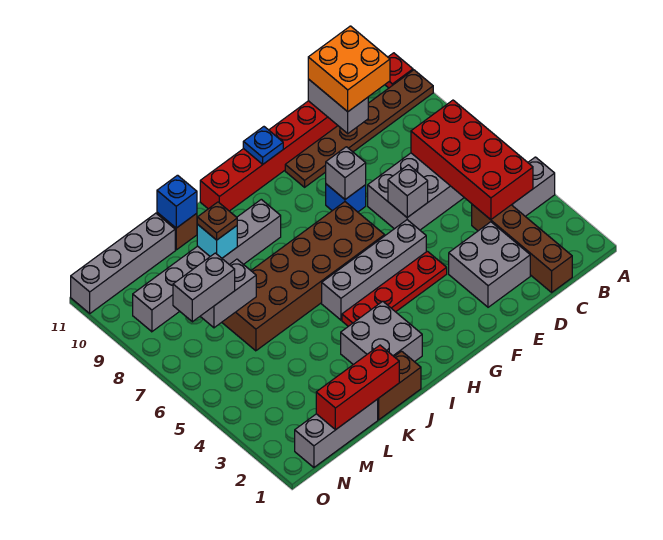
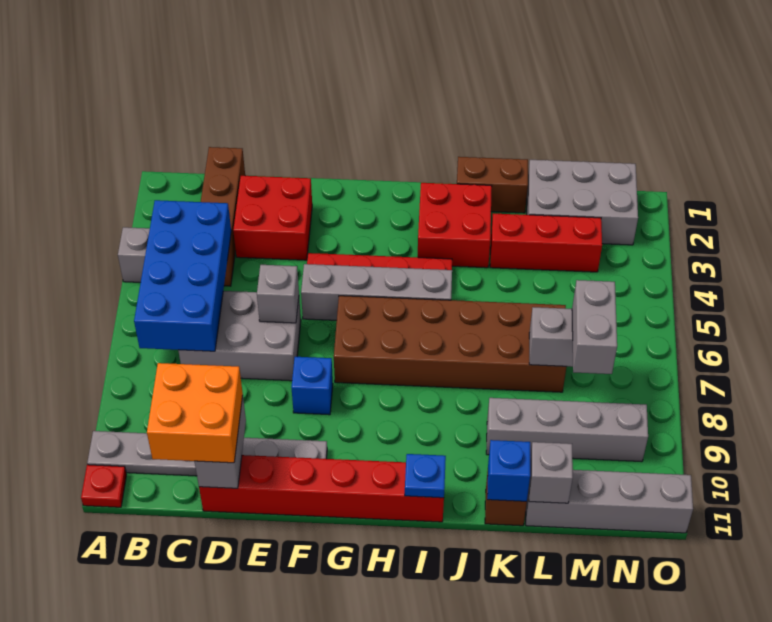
brown 1x6 plate [285,70,433,187] -> grey 1x6 plate [87,431,327,476]
red 2x4 brick [411,100,533,220] -> blue 2x4 brick [134,200,231,351]
grey 2x2 brick [449,222,530,307] -> red 2x2 brick [233,175,312,260]
grey 1x1 brick [326,147,366,199] -> grey 1x1 brick moved to [529,442,573,503]
blue 1x1 plate [243,127,283,164] -> blue 1x1 plate moved to [405,454,446,498]
grey 2x2 brick [341,301,422,365] -> red 2x2 brick [418,183,492,268]
grey 1x6 brick [133,199,281,332] -> grey 1x4 brick [486,398,648,462]
red 1x3 brick [316,345,399,430] -> red 1x3 brick moved to [490,214,602,272]
cyan 1x1 brick [197,225,237,258] -> none
brown 1x1 plate [197,202,237,240] -> none
grey 1x3 brick [295,399,378,467] -> grey 2x3 brick [527,160,638,245]
grey 1x2 brick [173,253,235,322] -> grey 1x2 brick turned to [572,280,617,374]

